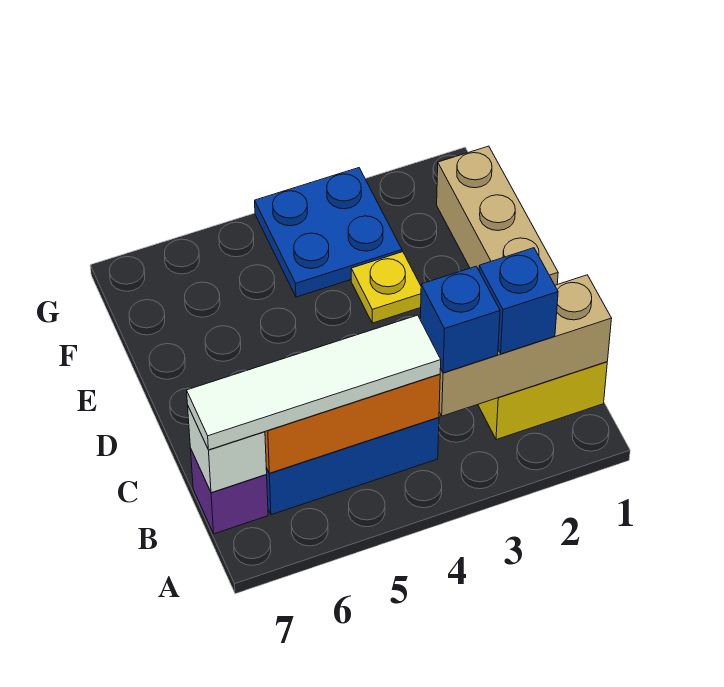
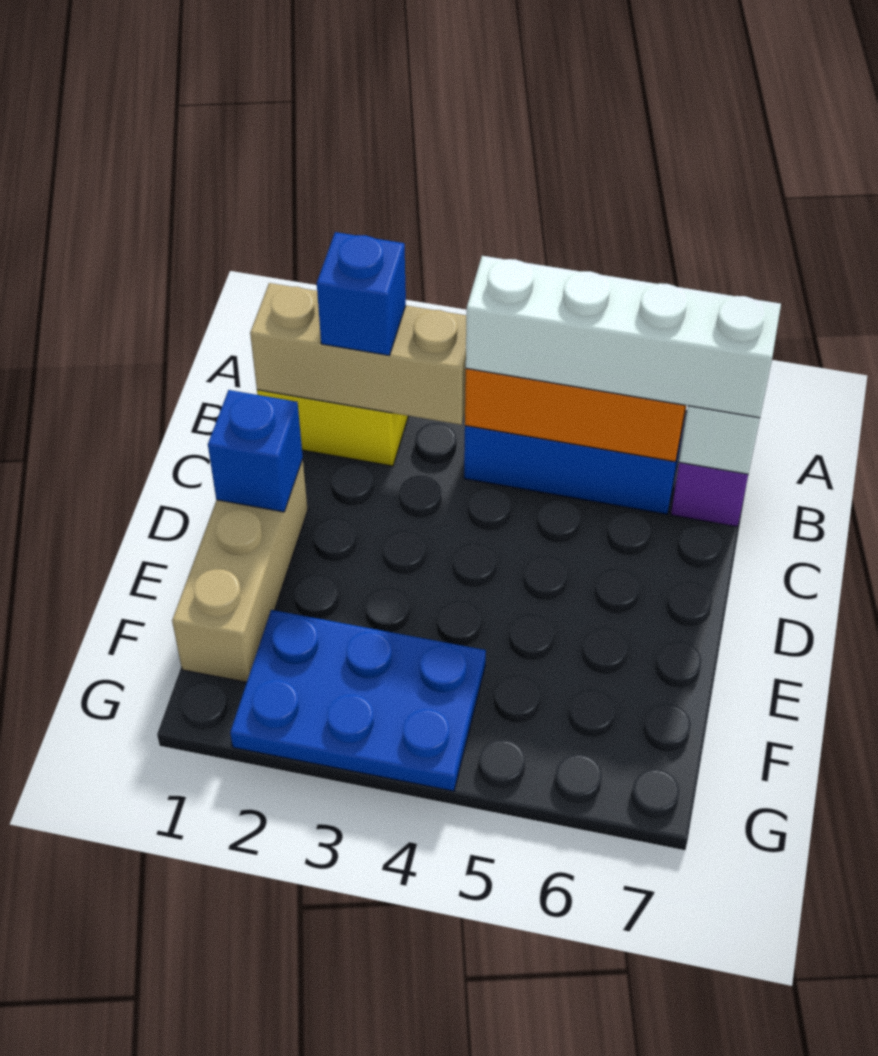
blue 1x1 brick [420,266,500,373] -> blue 1x1 brick moved to [208,390,303,512]
white 1x4 tile [187,315,441,450] -> white 1x4 brick [466,256,781,418]
yellow 1x1 plate [351,252,421,323] -> none
blue 2x2 plate [255,168,402,297] -> blue 2x3 plate [230,610,486,791]

